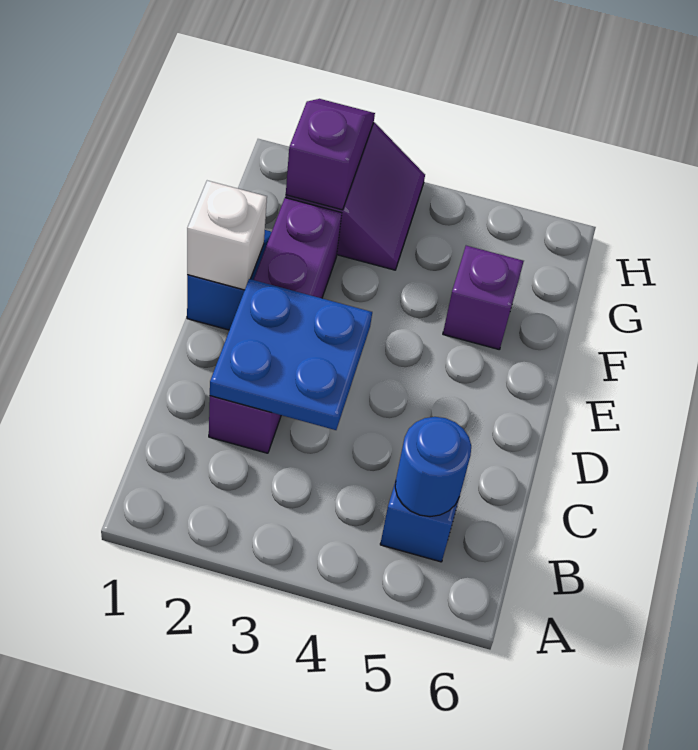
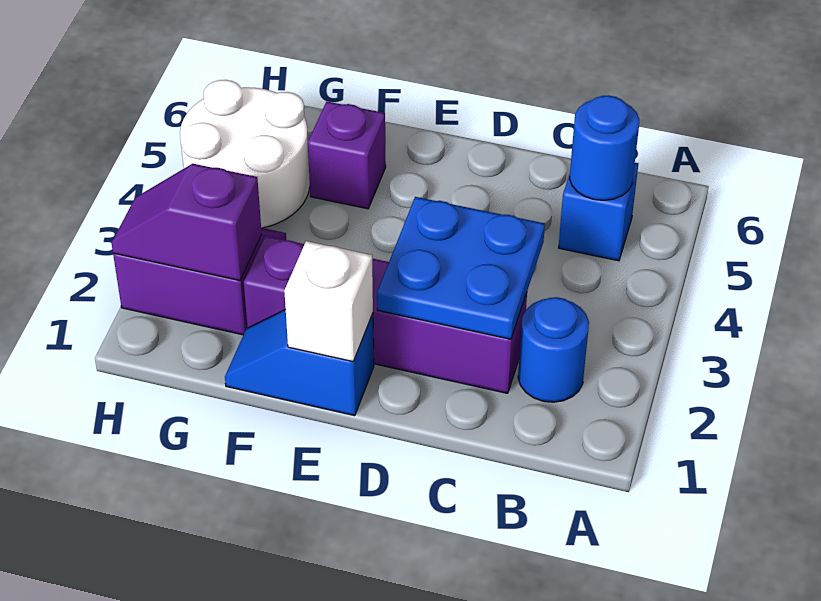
none -> blue 1x1 round brick [518,297,589,402]
none -> white 2x2 round brick [180,80,310,228]

